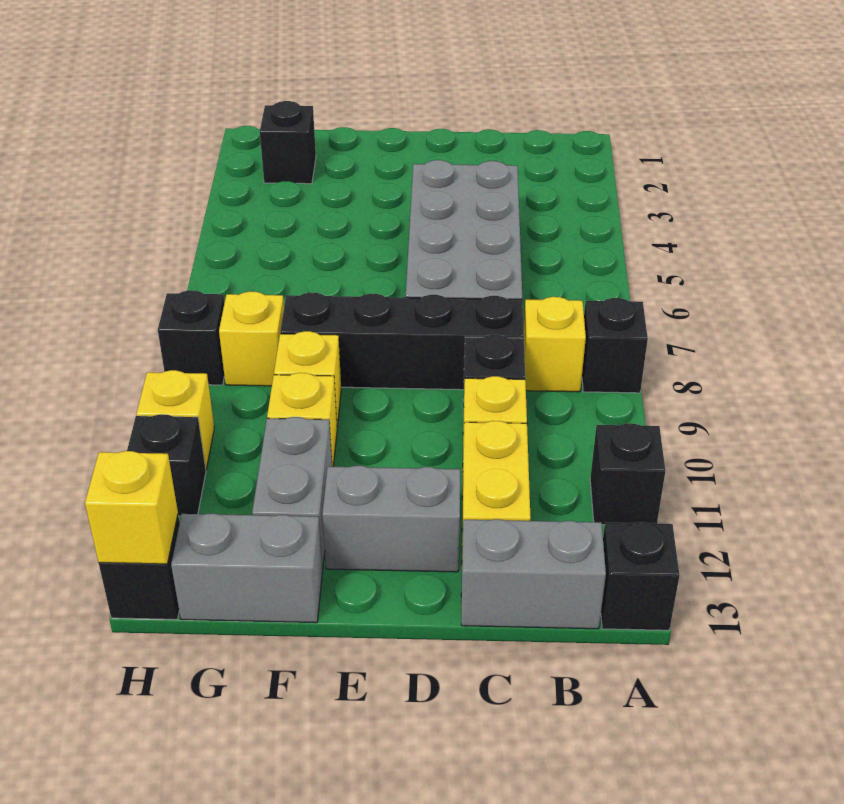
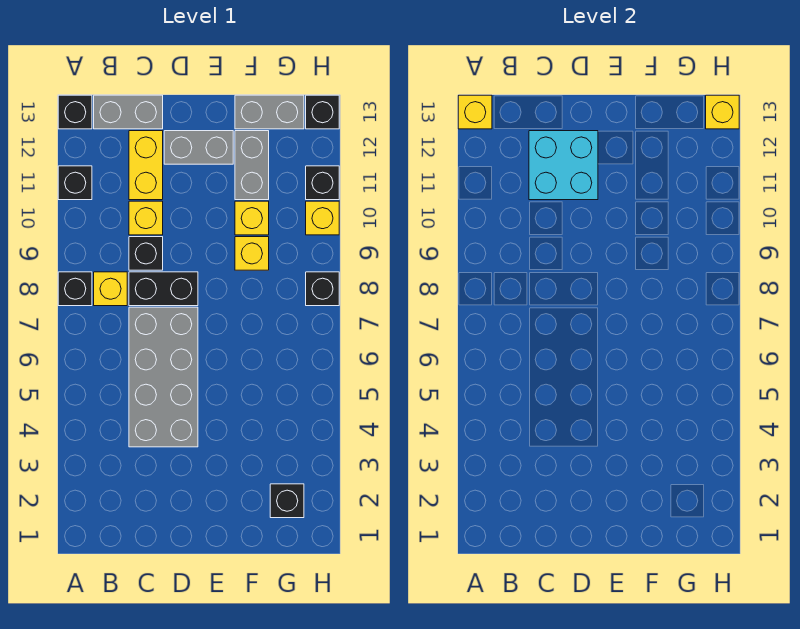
black 1x4 brick [280,293,524,390] -> black 1x2 brick [129,272,198,306]
none -> cyan 2x2 brick [529,131,598,200]
yellow 1x1 brick [219,292,284,386] -> yellow 1x1 brick moved to [458,95,492,129]

